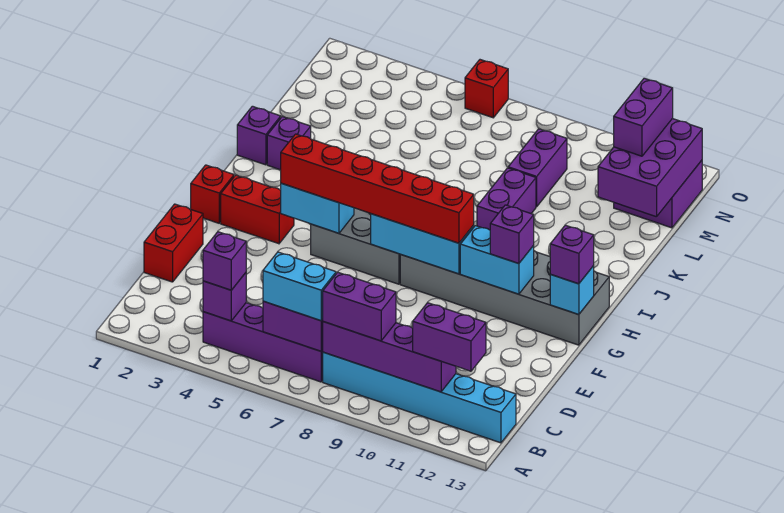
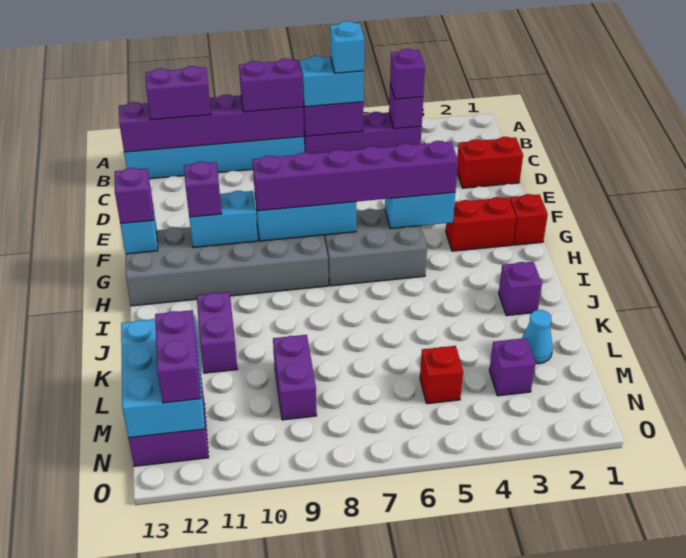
none -> cyan 1x1 brick [330,21,364,73]
purple 1x4 brick [323,322,456,392] -> purple 1x6 brick [119,94,304,152]
red 1x2 brick [144,204,203,282] -> red 1x2 brick turned to [457,137,523,188]
red 1x6 brick [281,134,474,243] -> purple 1x6 brick [252,141,458,211]
purple 1x1 brick [237,106,281,165] -> purple 1x1 brick moved to [489,338,536,396]
purple 1x2 brick [477,168,536,230] -> purple 1x2 brick moved to [197,292,237,373]
none -> cyan 1x1 cone [522,310,553,364]
purple 2x3 brick [598,119,702,217] -> cyan 2x3 brick [121,315,205,438]
red 1x1 brick [465,60,508,118] -> red 1x1 brick moved to [420,346,463,404]

